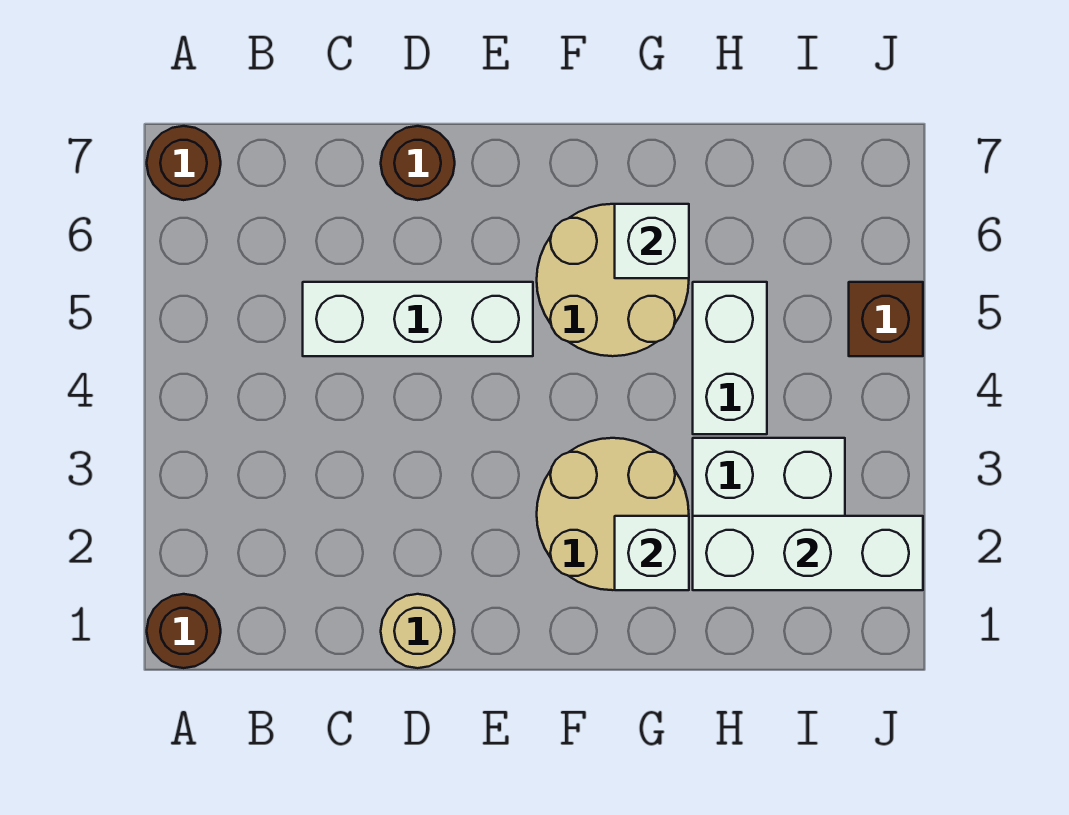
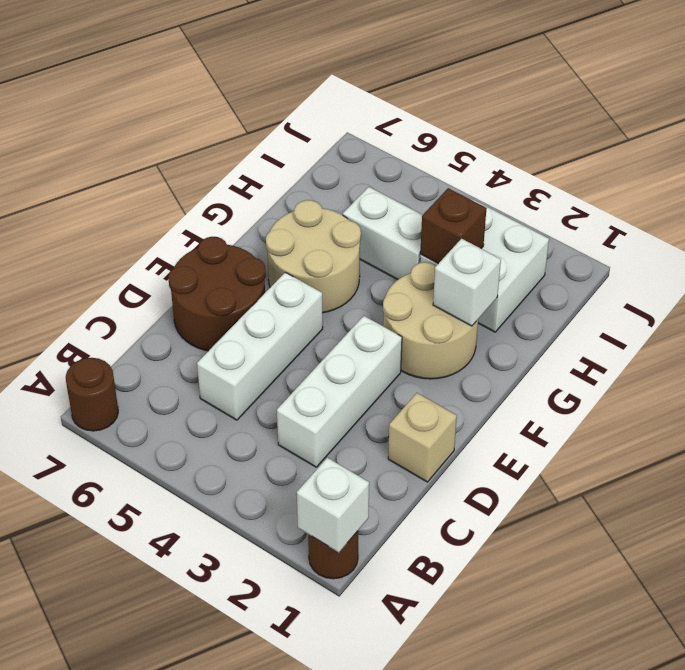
tan 1x1 round brick [381,594,455,668] -> tan 1x1 brick [388,393,457,482]
brown 1x1 round brick [381,126,455,200] -> brown 2x2 round brick [168,237,266,351]
white 1x1 brick [615,204,689,278] -> white 1x1 brick moved to [297,458,369,553]
white 1x3 brick [693,516,923,590] -> white 1x3 brick moved to [277,316,402,467]
brown 1x1 brick [849,282,923,356] -> brown 1x1 brick moved to [420,188,487,264]

